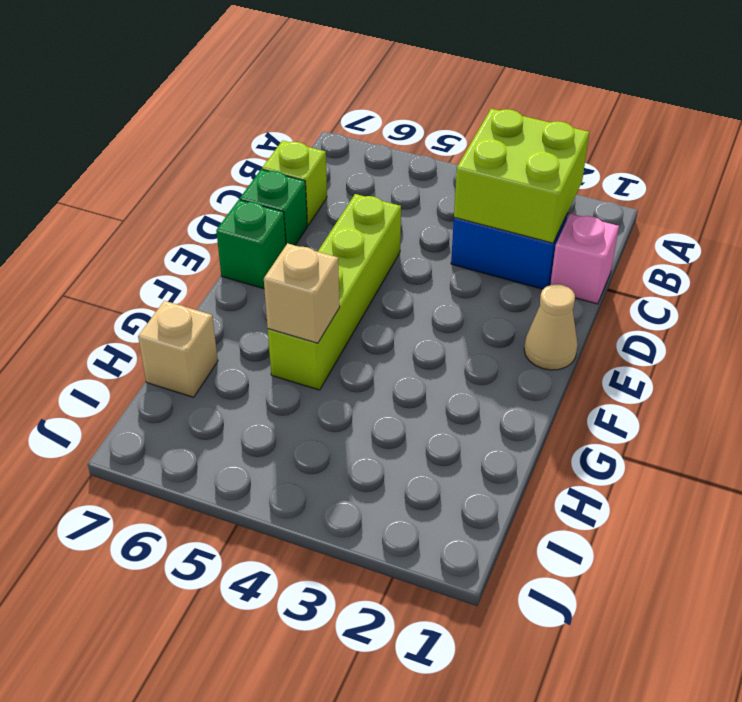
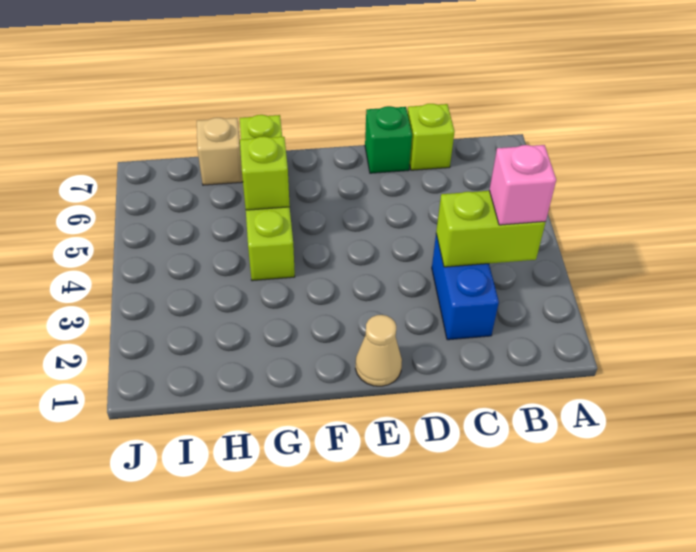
lime 2x2 brick [454,109,589,243] -> lime 1x2 brick [436,191,546,267]
pink 1x1 brick [550,213,619,304] -> pink 1x1 brick moved to [489,145,556,225]
lime 1x4 brick [268,194,401,390] -> lime 1x4 brick turned to [240,115,295,281]
green 1x1 brick [216,200,286,289] -> none
tan 1x1 brick [264,243,340,343] -> lime 1x1 brick [240,136,290,210]

